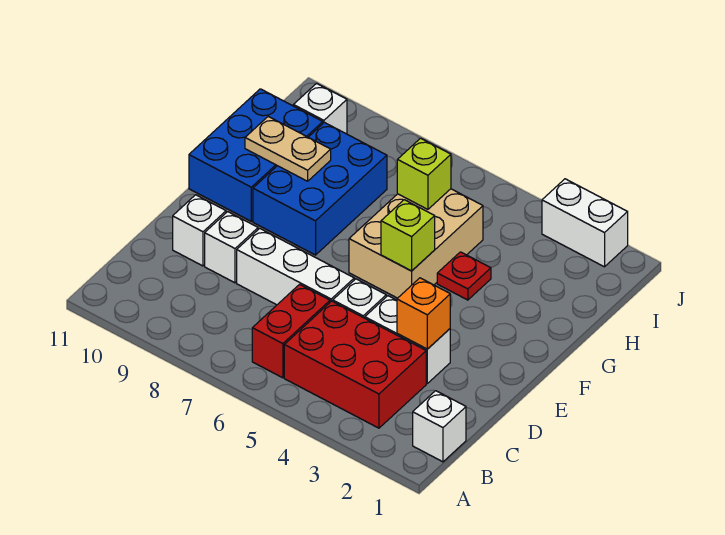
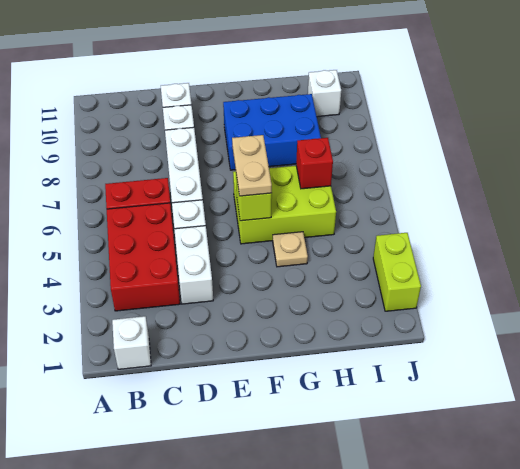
orange 1x1 brick [397,278,450,349] -> none
tan 2x3 brick [349,189,483,298] -> lime 2x3 brick [233,166,336,244]
blue 2x3 brick [189,89,323,221] -> none
red 1x1 plate [437,252,491,300] -> tan 1x1 plate [273,232,308,267]
tan 1x2 plate [245,116,331,181] -> tan 1x2 plate moved to [232,135,272,196]
lime 1x1 brick [397,138,451,209] -> red 1x1 brick [296,138,333,189]
white 1x2 brick [542,179,628,267] -> lime 1x2 brick [373,233,421,311]

